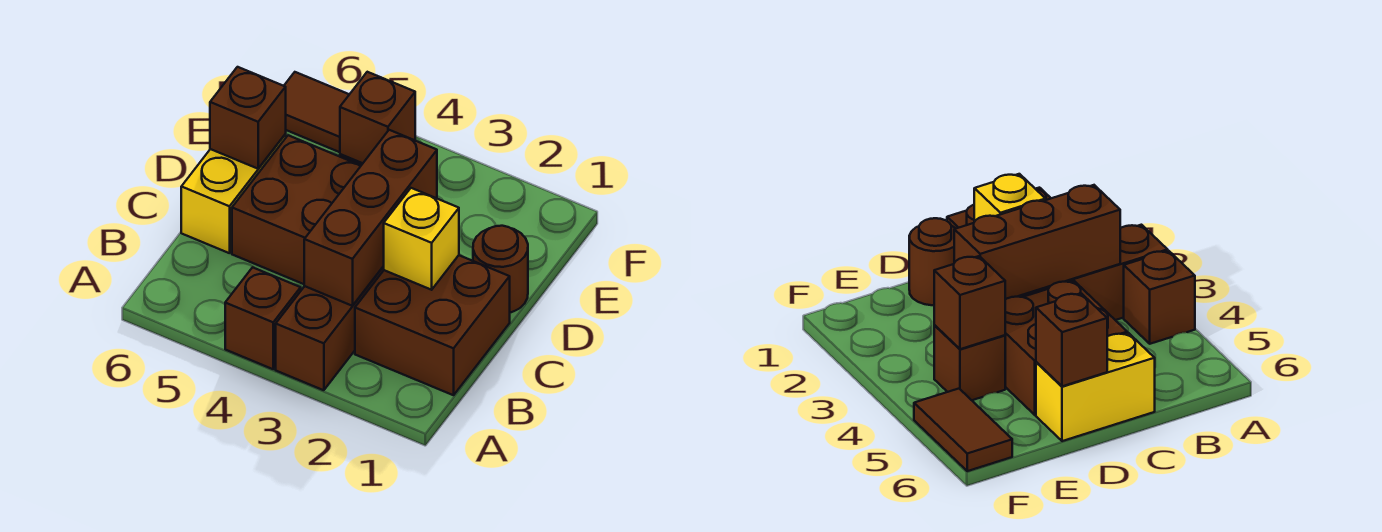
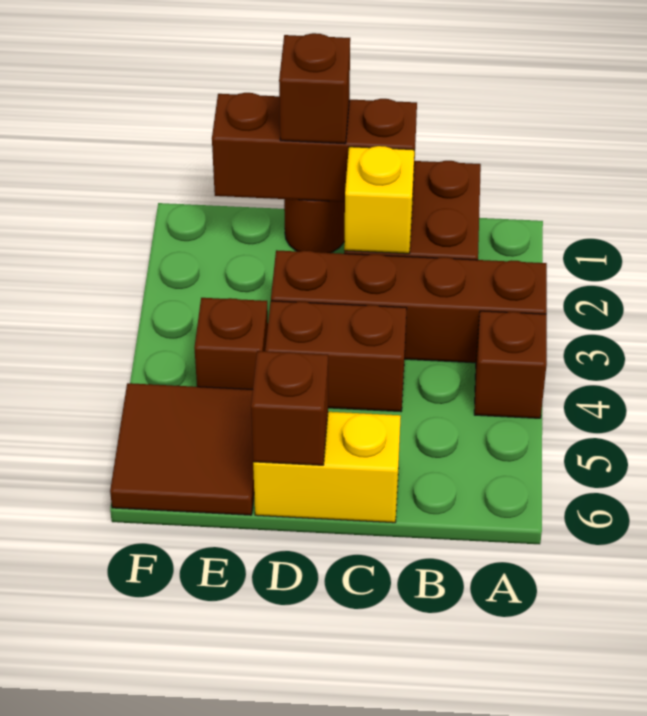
brown 1x3 brick [304,130,437,306] -> brown 1x3 brick moved to [212,93,417,202]
brown 2x2 brick [232,135,361,284] -> brown 1x2 brick [265,301,407,412]
brown 1x1 brick [340,72,415,163] -> brown 1x1 brick moved to [279,33,350,144]
brown 1x2 tile [284,72,349,152] -> brown 2x2 tile [110,383,254,515]

